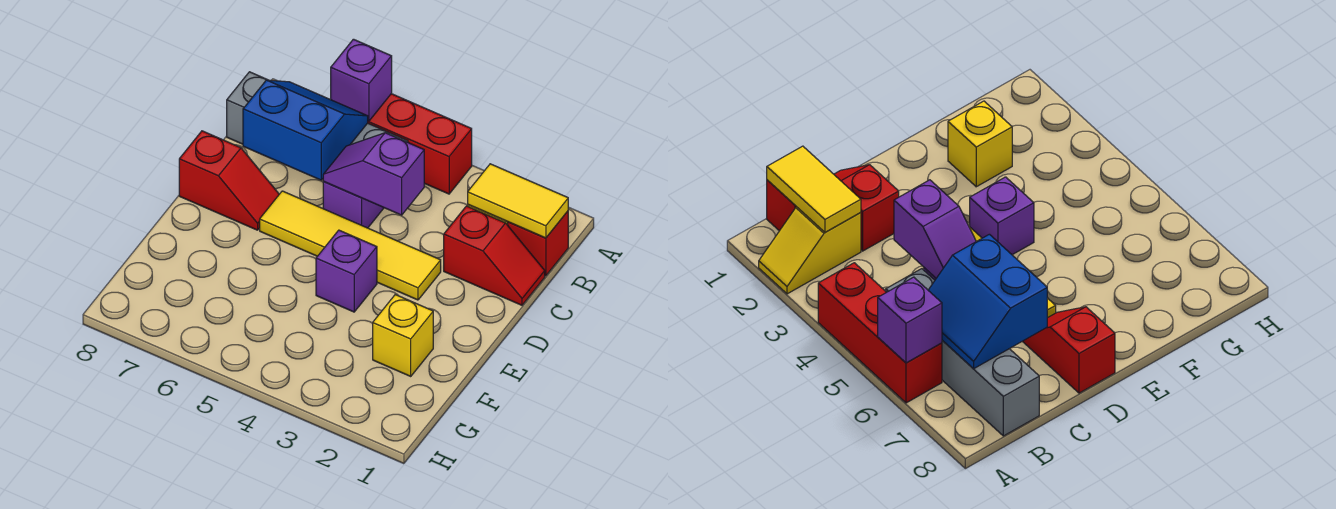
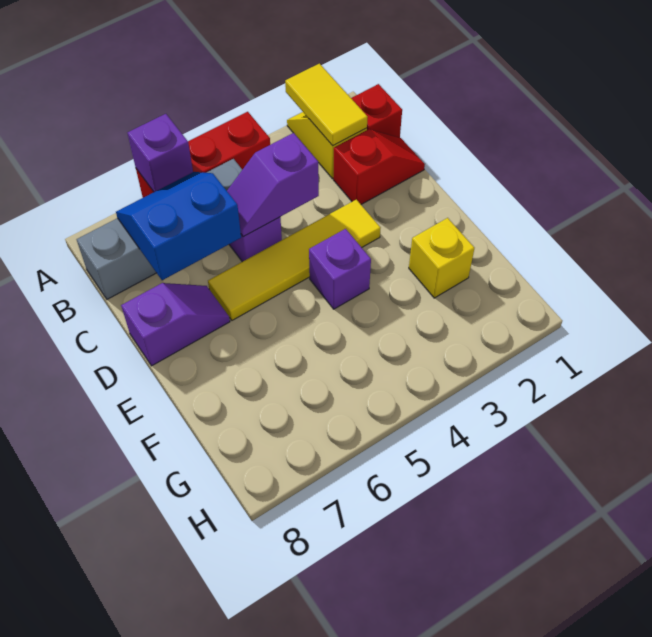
yellow 1x2 tile [468,164,568,238] -> yellow 1x2 tile turned to [285,64,367,146]
red 1x2 slope [179,131,279,230] -> purple 1x2 slope [121,283,230,366]

